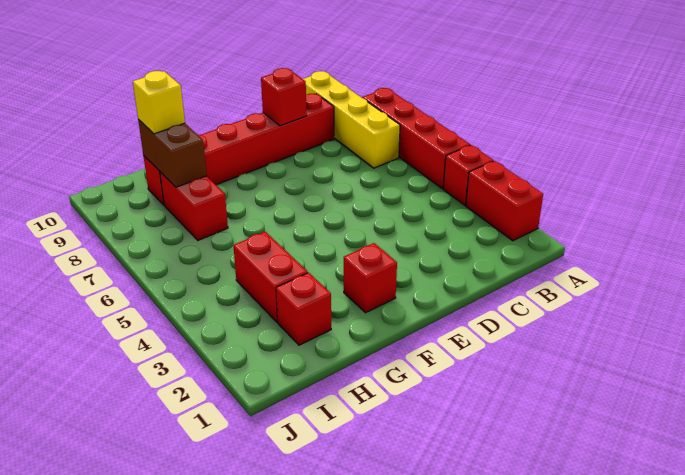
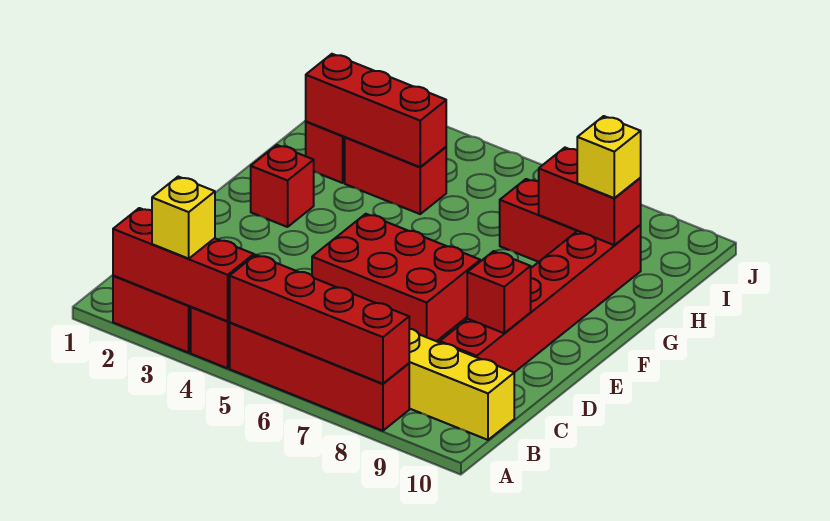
none -> red 1x3 brick [113,208,254,321]
none -> yellow 1x1 brick [152,177,215,259]
none -> red 1x4 brick [230,255,409,384]
none -> red 2x3 brick [312,214,480,341]
none -> red 1x3 brick [306,54,446,167]
brown 1x2 brick [138,120,207,187] -> red 1x2 brick [539,148,641,245]

